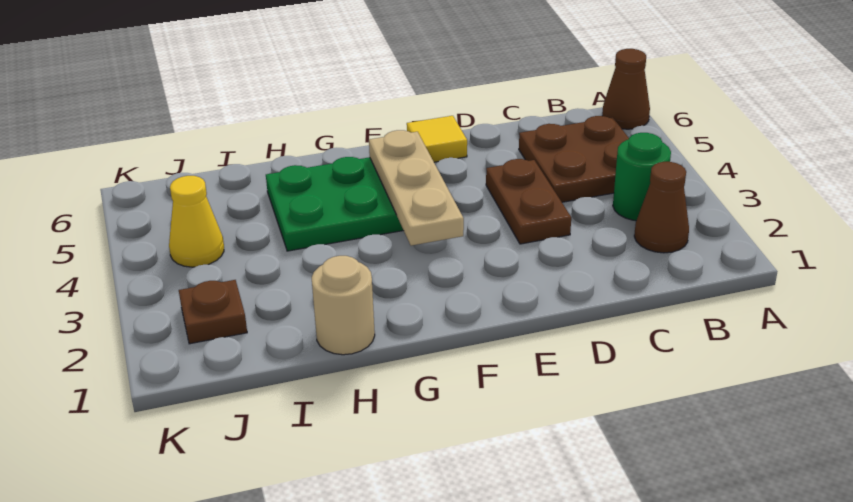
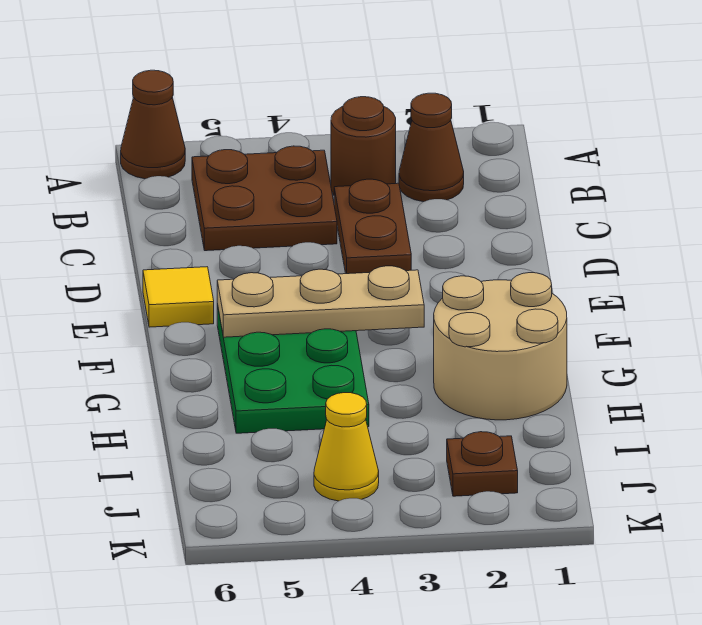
green 1x1 round brick [613,133,671,221] -> brown 1x1 round brick [331,97,396,195]
brown 1x2 plate [486,159,571,244] -> brown 1x2 plate turned to [334,179,411,274]
tan 1x1 round brick [312,256,375,355] -> tan 2x2 round brick [434,273,567,420]

